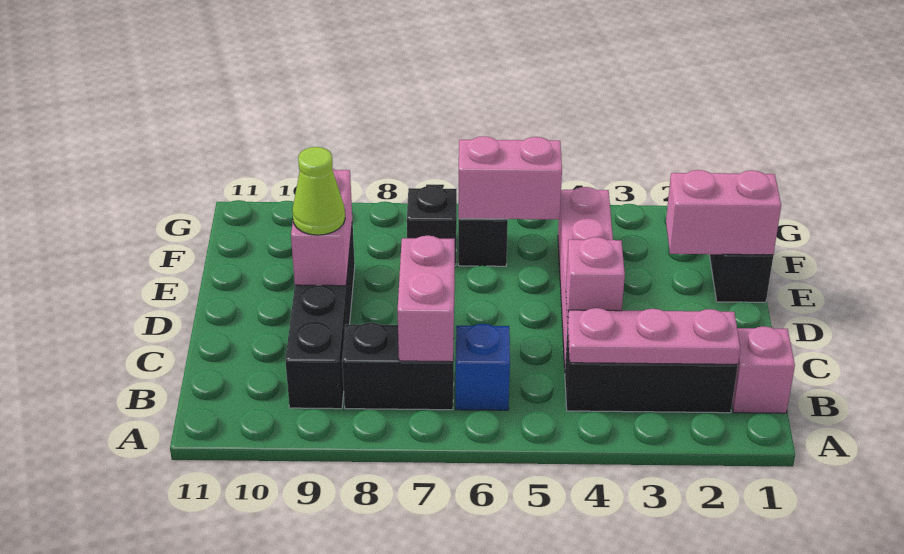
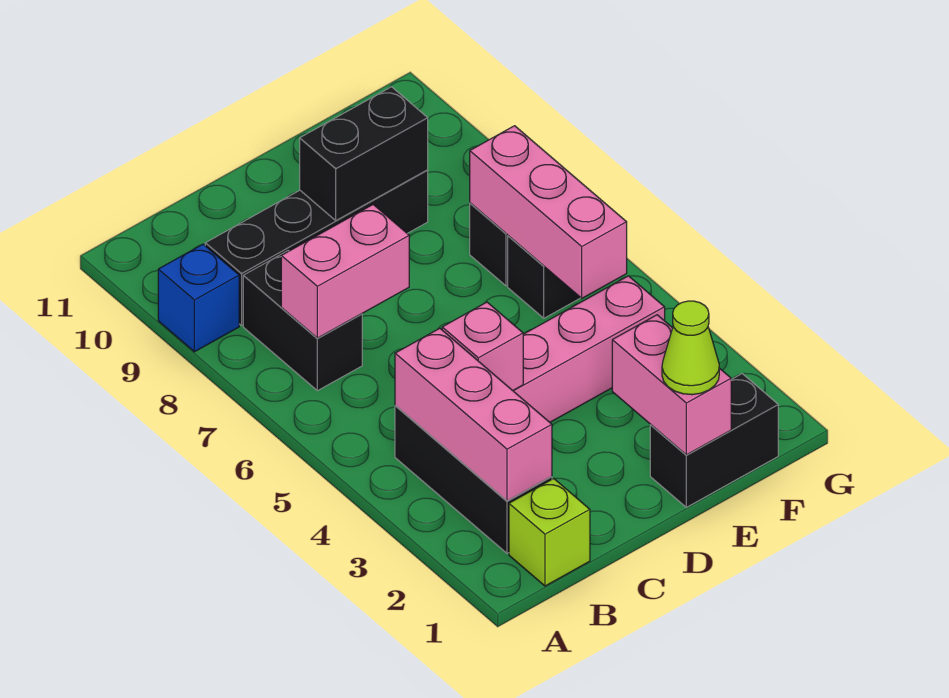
pink 1x1 brick [732,326,795,413] -> lime 1x1 brick [509,478,590,586]
pink 1x3 plate [568,308,740,364] -> pink 1x3 brick [395,328,552,501]
blue 1x1 brick [456,324,510,410] -> blue 1x1 brick moved to [158,244,239,352]
pink 1x2 brick [291,169,352,286] -> black 1x2 brick [300,87,428,220]
lime 1x1 cone [292,147,345,235] -> lime 1x1 cone moved to [662,301,719,395]
pink 1x2 brick [458,136,562,220] -> pink 1x3 brick [470,126,627,298]

